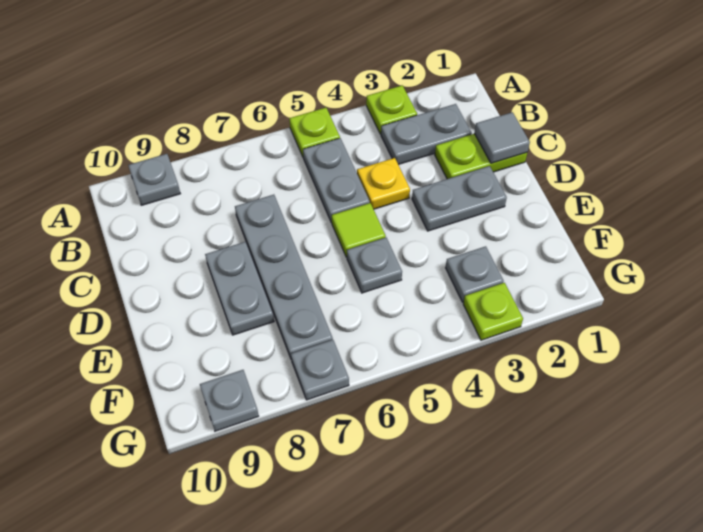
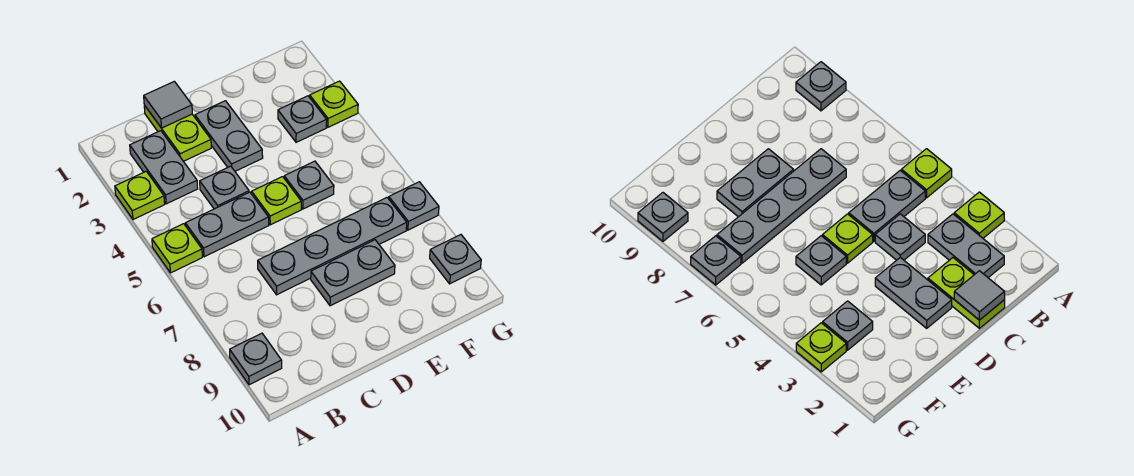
yellow 1x1 plate [357,158,410,209] -> grey 1x1 plate [200,166,249,209]
lime 1x1 tile [332,203,386,257] -> lime 1x1 plate [252,177,301,225]

